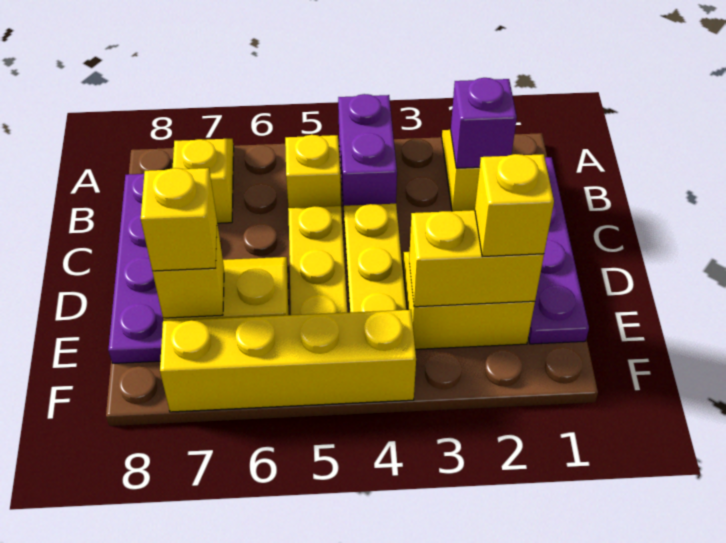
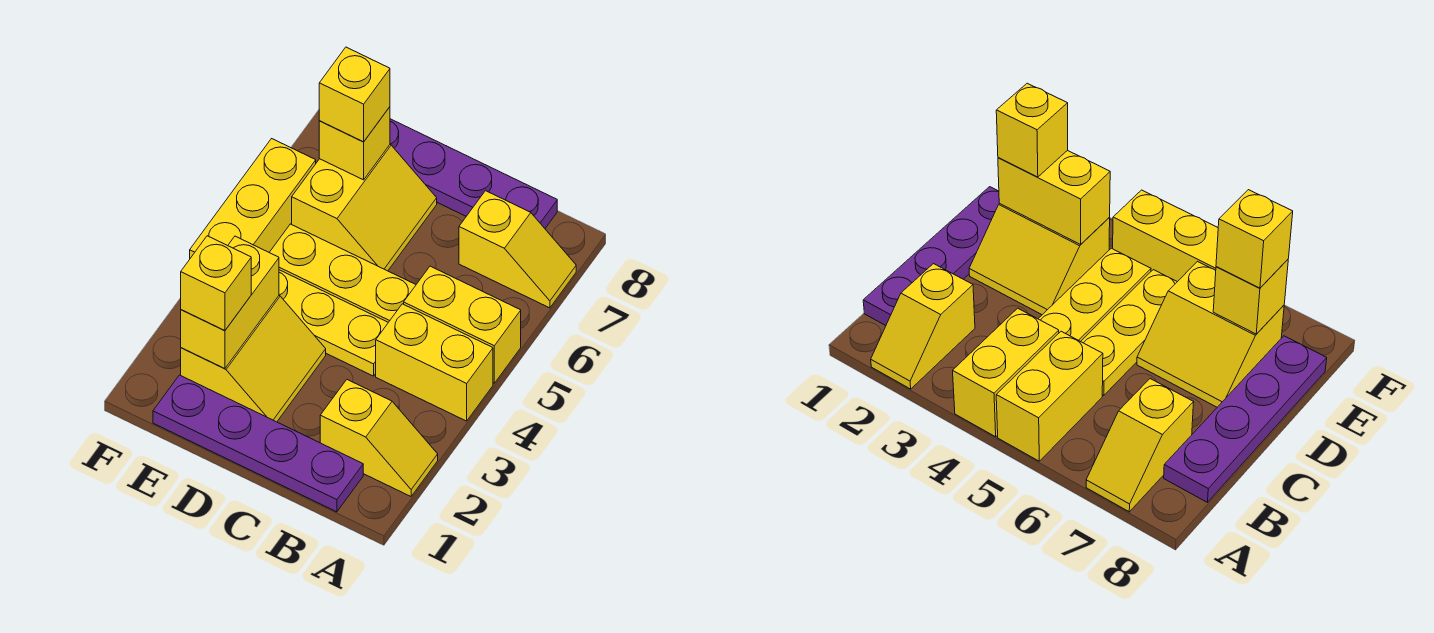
purple 1x2 brick [338,94,397,211] -> yellow 1x2 brick [376,304,493,421]
purple 1x1 brick [451,78,517,168] -> none
yellow 1x1 brick [285,135,341,208] -> yellow 1x2 brick [404,266,521,383]
yellow 1x4 brick [160,310,416,412] -> yellow 1x3 brick [190,139,316,258]

